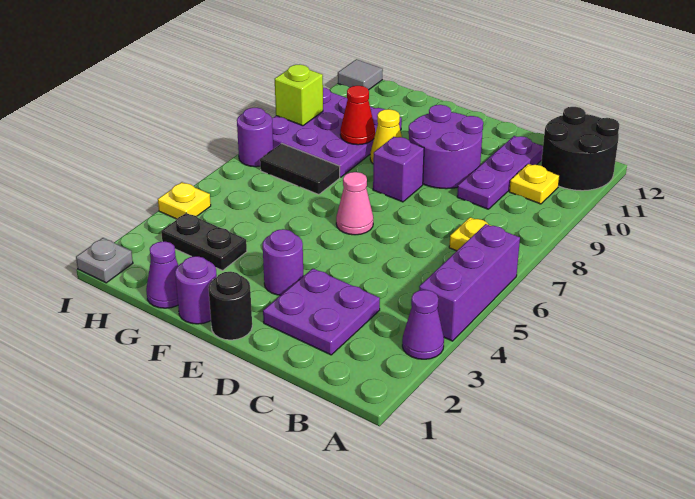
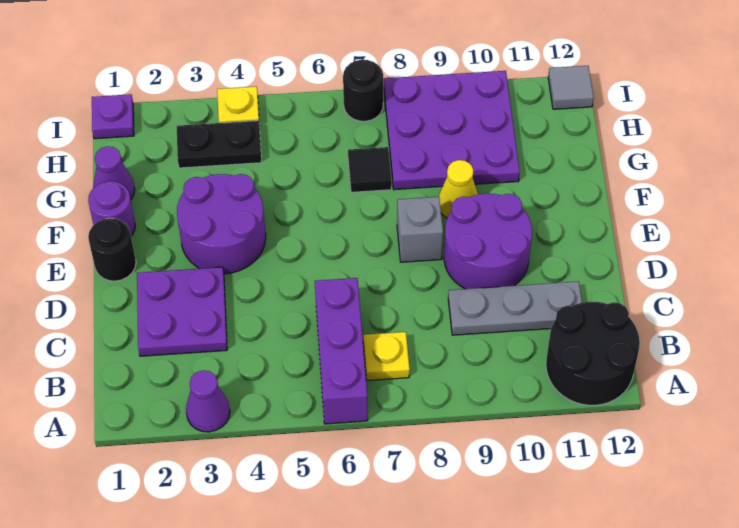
purple 1x3 brick [419,224,520,341] -> purple 1x3 brick turned to [315,278,368,424]
yellow 1x1 plate [509,164,560,204] -> none
purple 1x3 plate [457,136,543,209] -> grey 1x3 plate [448,281,582,335]
purple 1x1 round brick [263,229,303,295] -> purple 2x2 round brick [177,174,266,274]
pink 1x1 cone [336,172,373,235] -> none
purple 1x1 brick [373,137,424,202] -> grey 1x1 brick [397,197,443,262]
black 1x2 plate [161,213,247,271] -> black 1x2 plate turned to [177,120,261,168]
black 1x2 tile [260,143,340,195] -> black 1x1 tile [348,147,392,192]
red 1x1 cone [340,86,375,145] -> none
grey 1x1 plate [76,238,133,283] -> purple 1x1 plate [92,94,134,139]
purple 1x1 round brick [237,108,273,167] -> black 1x1 round brick [343,60,383,121]
lime 1x1 brick [275,65,323,126] -> none

